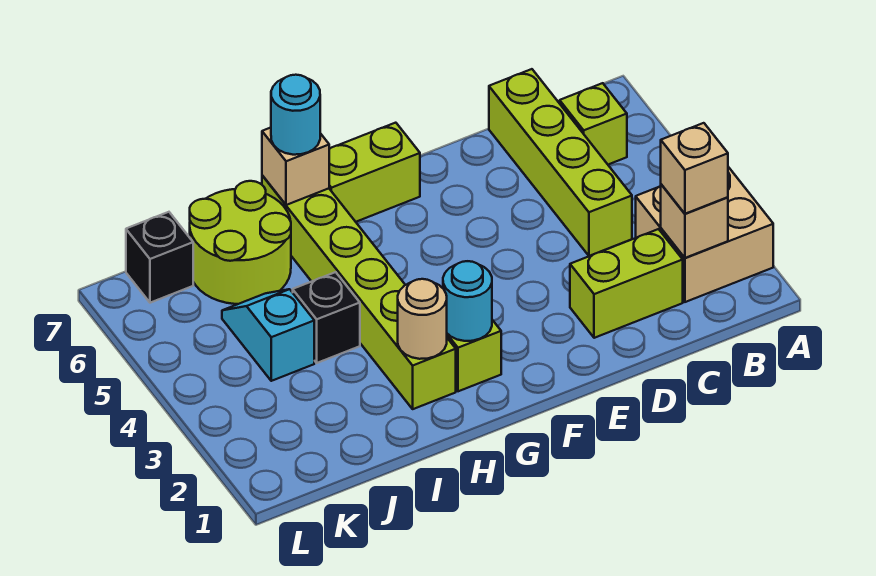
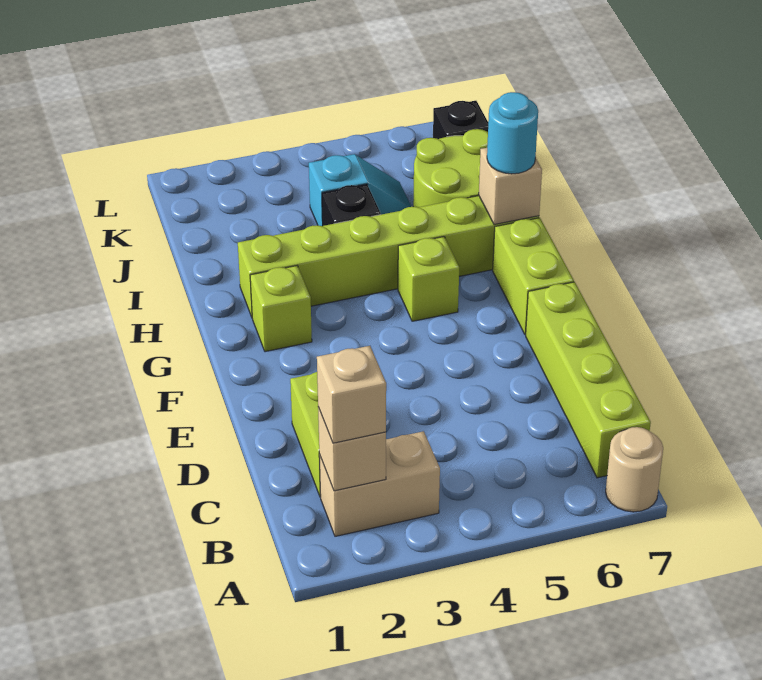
tan 2x2 brick [636,167,773,302] -> tan 1x2 brick [319,431,440,536]
lime 1x1 brick [560,83,627,165] -> lime 1x1 brick moved to [398,237,459,321]
lime 1x4 brick [489,69,632,256] -> lime 1x4 brick turned to [526,282,651,478]
cyan 1x1 round brick [443,261,492,341] -> none
tan 1x1 round brick [398,279,447,359] -> tan 1x1 round brick moved to [606,427,663,512]

